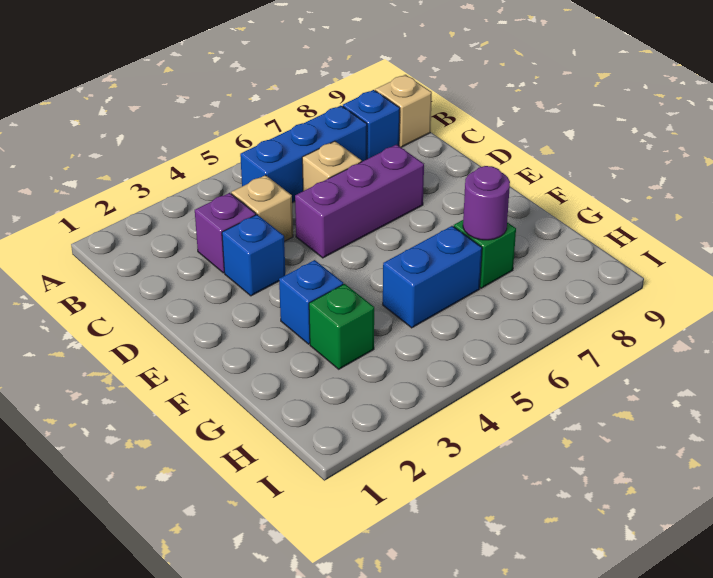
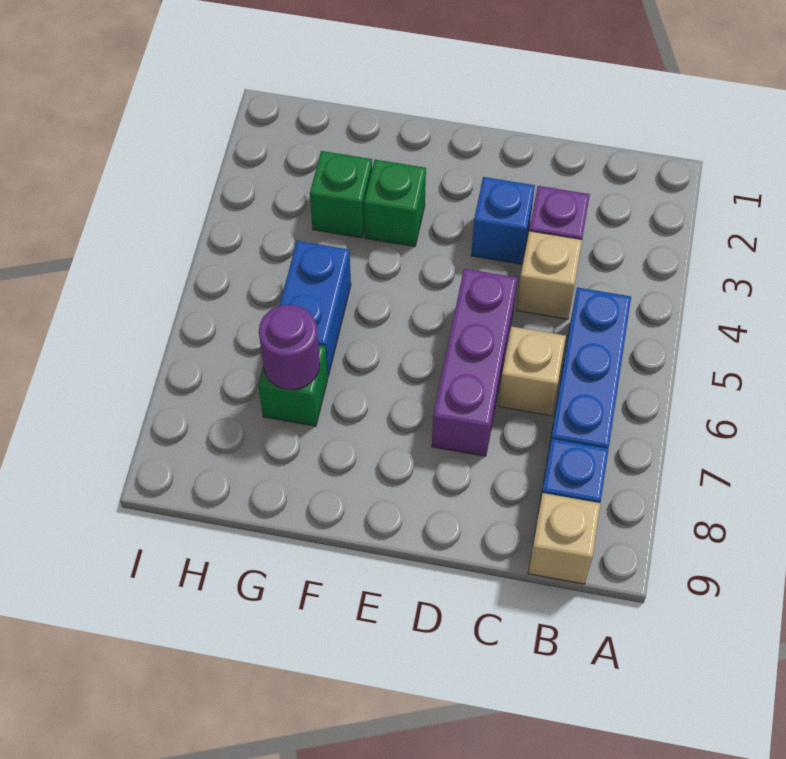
blue 1x1 brick [279,260,343,344] -> green 1x1 brick [364,160,426,247]

